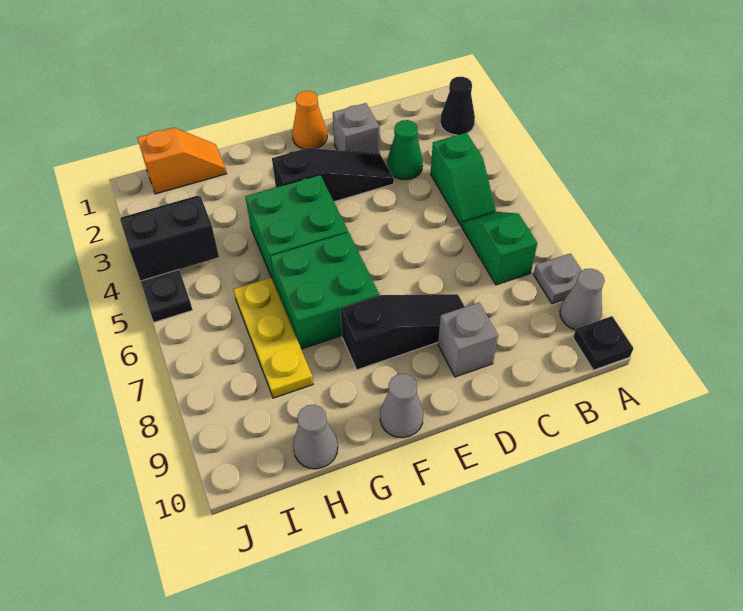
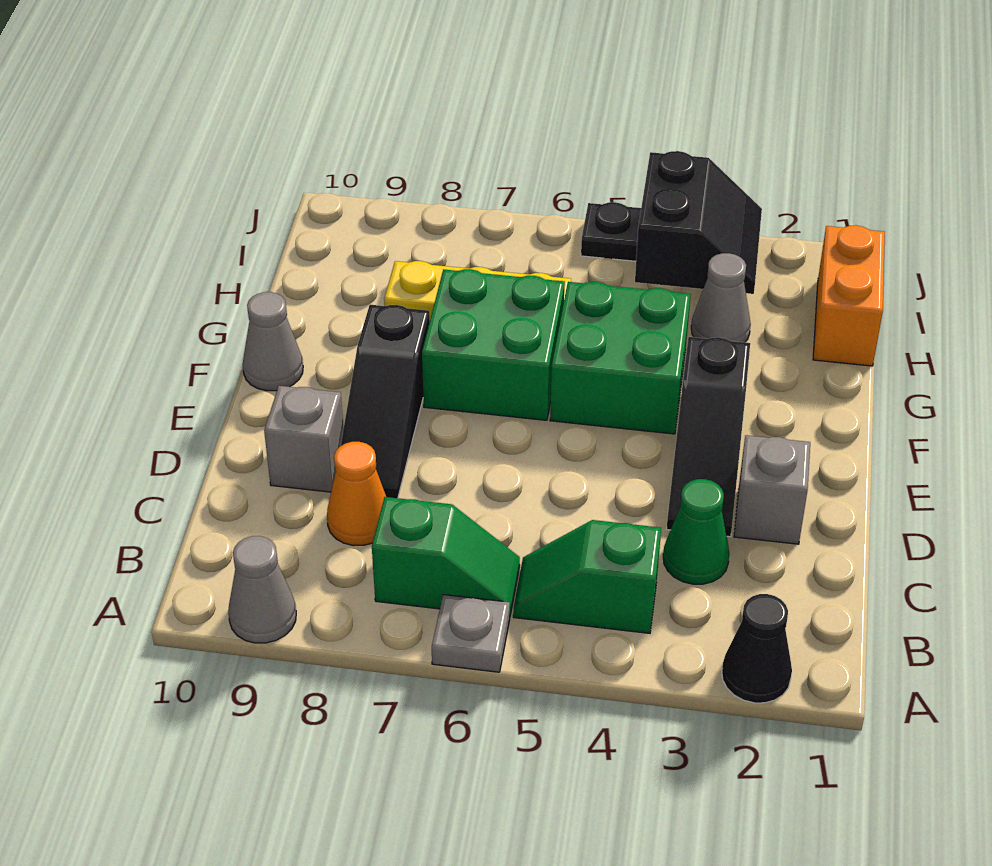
grey 1x1 plate [534,253,582,304] -> grey 1x1 plate moved to [432,595,510,672]
black 1x1 plate [573,316,633,370] -> none
orange 1x1 cone [292,91,327,149] -> orange 1x1 cone moved to [327,442,386,546]
orange 1x2 slope [137,128,227,194] -> orange 1x2 brick [813,225,885,366]
grey 1x1 cone [293,405,338,469] -> grey 1x1 cone moved to [691,253,751,342]

